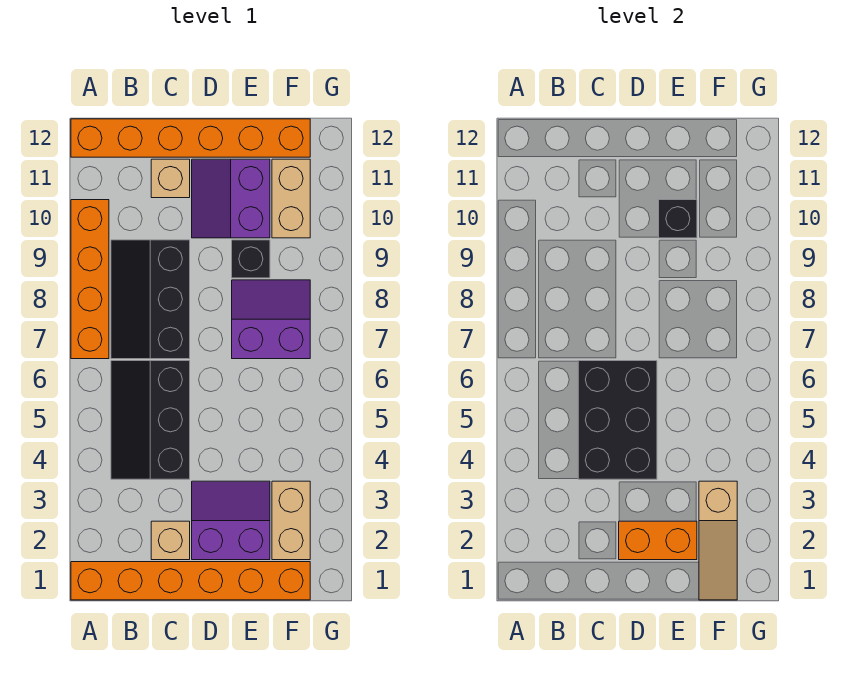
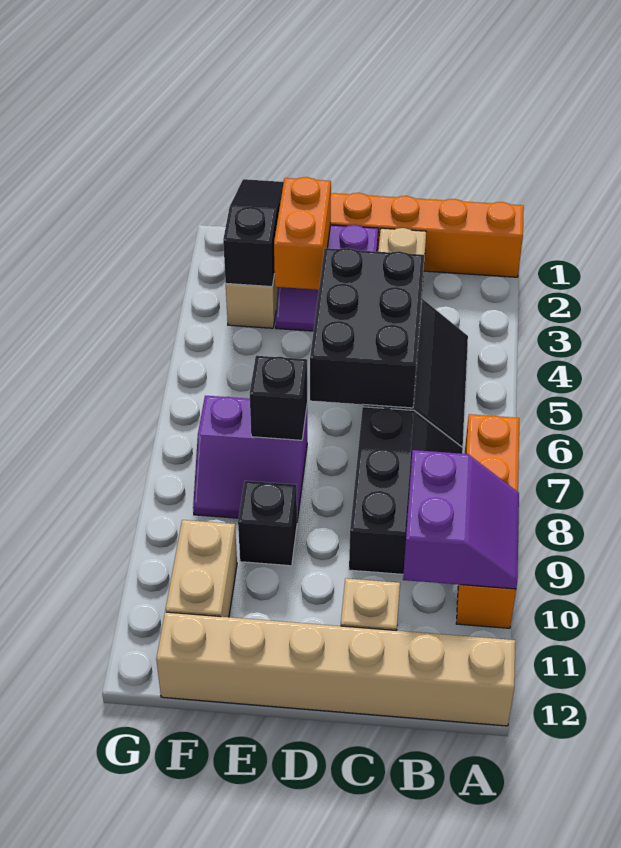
orange 1x6 brick [71,119,310,157] -> tan 1x6 brick [156,612,515,726]
orange 1x2 brick [619,521,697,560] -> orange 1x2 brick turned to [274,177,331,290]
purple 2x2 slope [192,159,270,238] -> purple 2x2 slope moved to [403,450,519,589]
black 1x1 brick [659,200,697,238] -> black 1x1 brick moved to [250,356,307,440]
tan 1x3 slope [699,481,737,600] -> black 1x3 slope [223,179,284,287]

